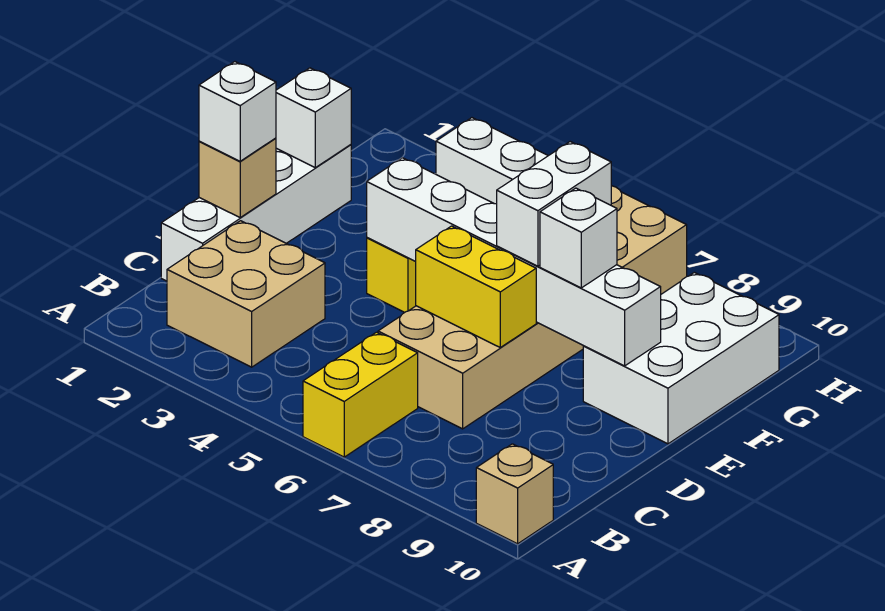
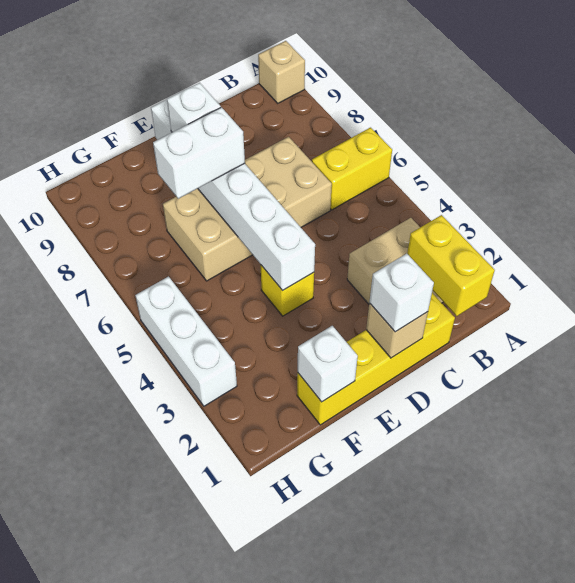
white 1x4 brick [161,145,351,281] -> yellow 1x4 brick [297,293,455,425]
tan 2x6 brick [378,186,687,429] -> tan 2x4 brick [163,137,332,281]
yellow 1x2 brick [416,226,536,347] -> yellow 1x2 brick moved to [407,215,495,316]
white 2x3 brick [583,272,779,444] -> none

